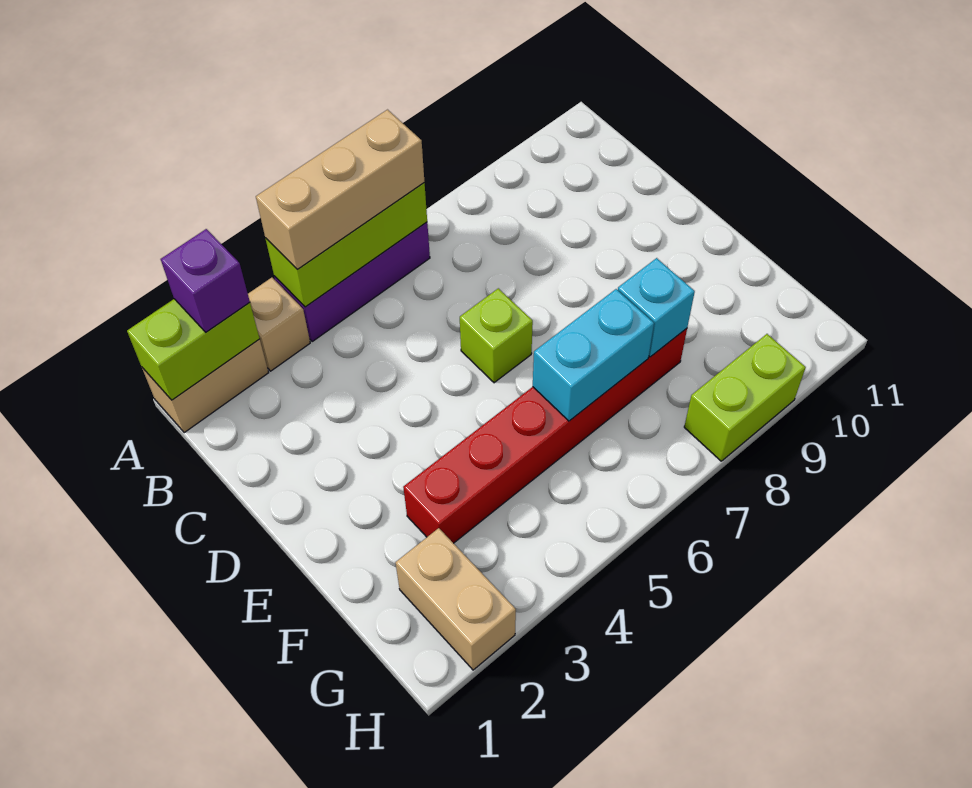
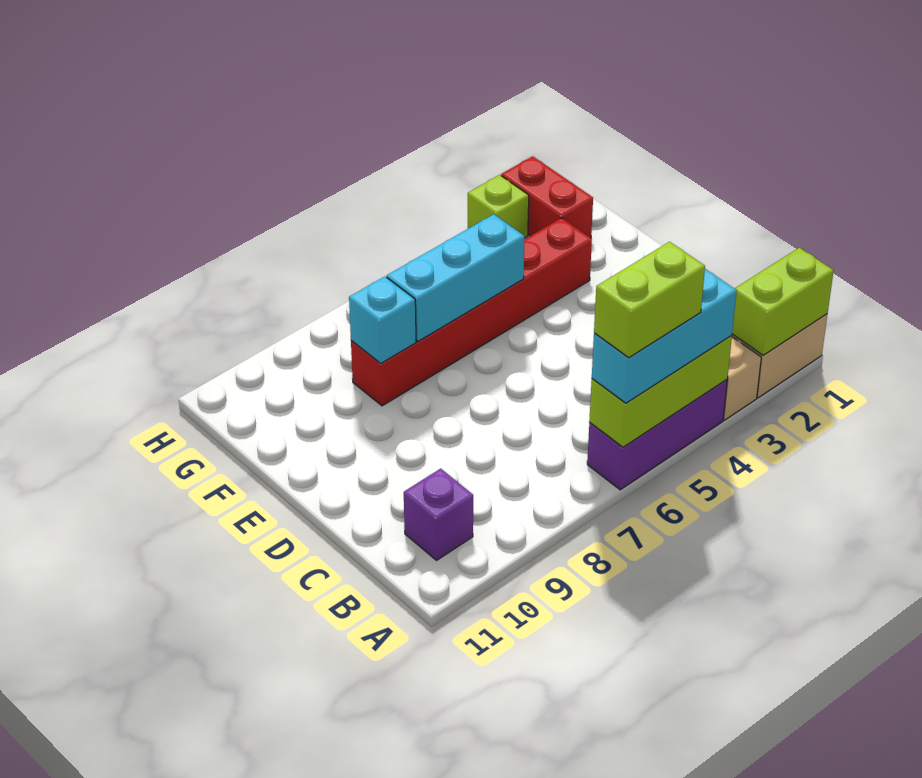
purple 1x1 brick [161,229,250,332] -> purple 1x1 brick moved to [404,469,473,560]
tan 1x3 brick [256,110,424,270] -> cyan 1x3 brick [592,269,737,403]
lime 1x1 brick [460,288,533,383] -> lime 1x1 brick moved to [468,175,529,238]
cyan 1x2 brick [533,289,654,421] -> cyan 1x3 brick [387,214,525,341]
tan 1x2 brick [395,528,516,670] -> red 1x2 brick [501,156,593,238]
lime 1x2 brick [684,334,806,461] -> lime 1x2 brick moved to [594,242,705,358]

